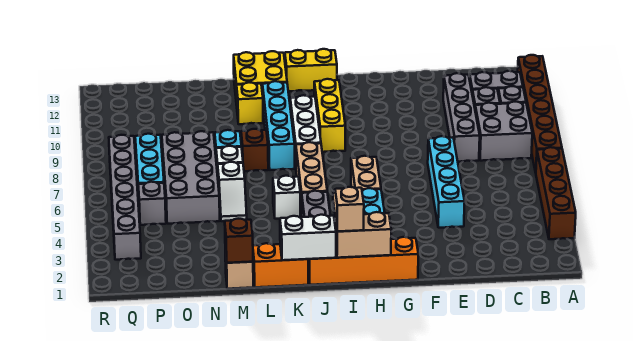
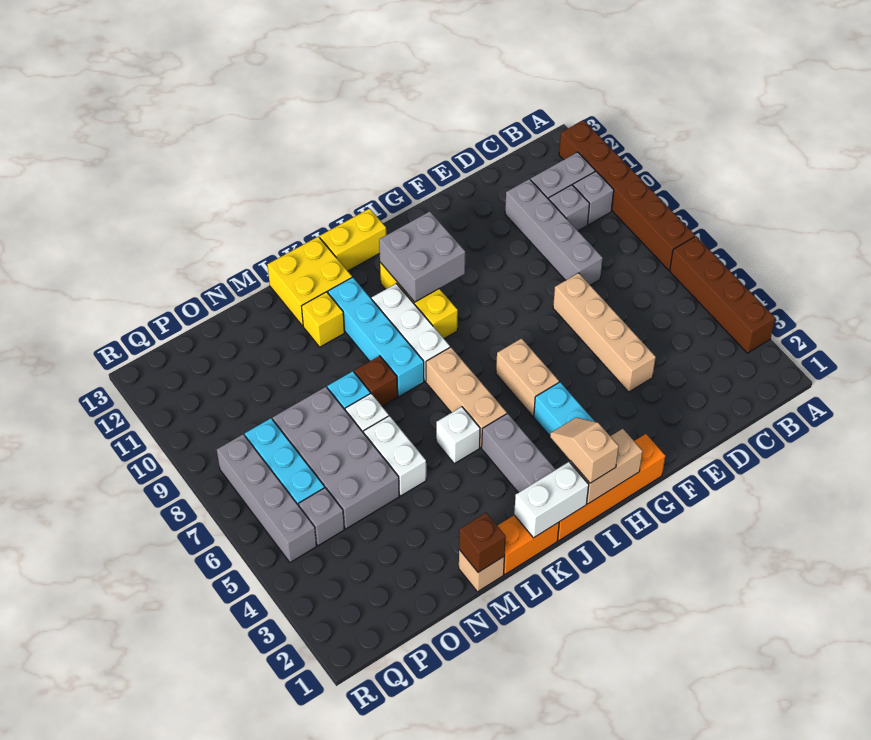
grey 2x2 brick [475,102,532,161] -> grey 2x2 brick moved to [379,211,465,302]
cyan 1x4 brick [428,136,465,228] -> tan 1x4 brick [553,273,656,392]
white 1x2 slope [218,162,247,221] -> white 1x2 brick [364,416,426,496]
grey 1x6 brick [109,135,141,260] -> grey 1x4 brick [217,434,317,562]

